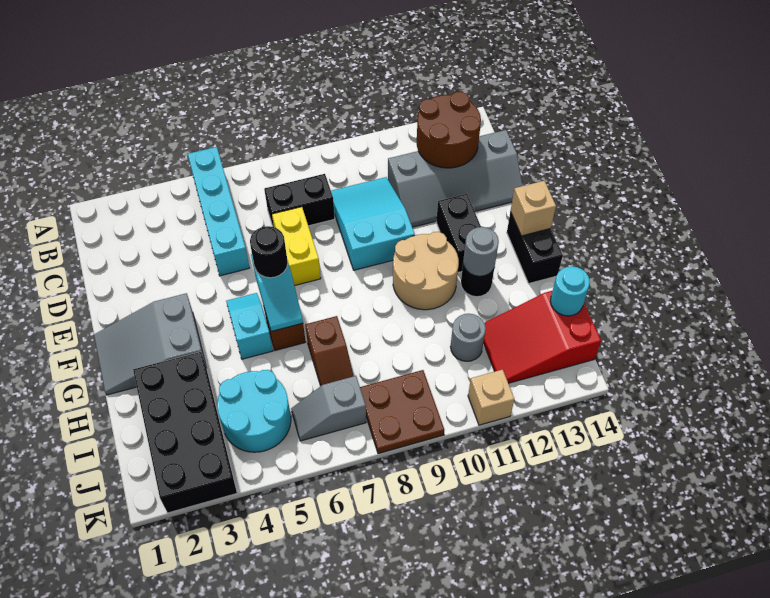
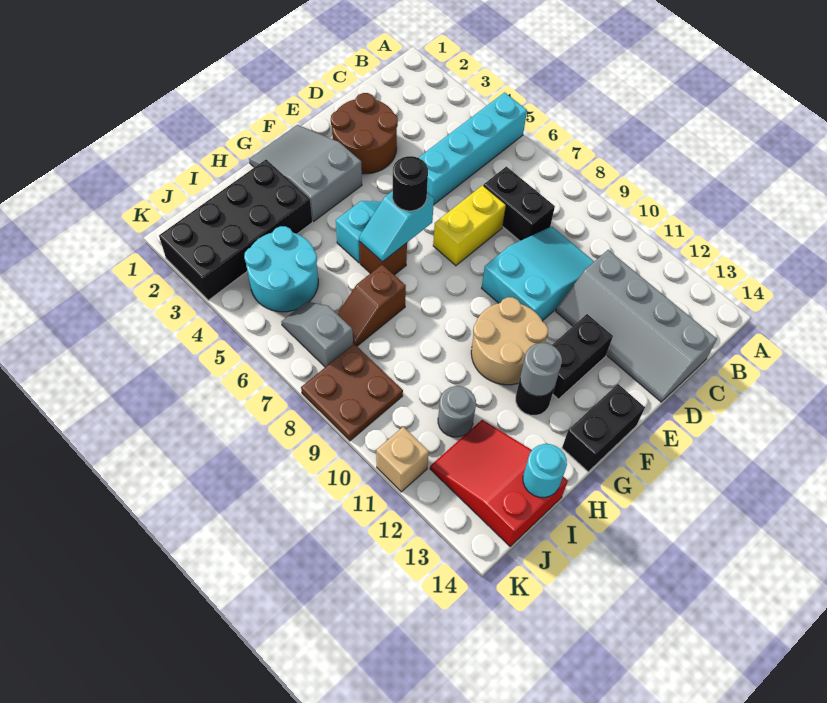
brown 2x2 round brick [417,92,481,168] -> brown 2x2 round brick moved to [331,93,398,174]
tan 1x1 brick [511,181,556,236] -> none

